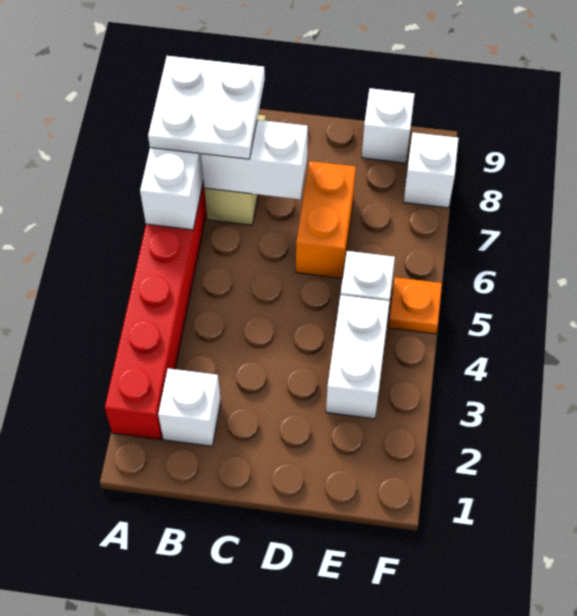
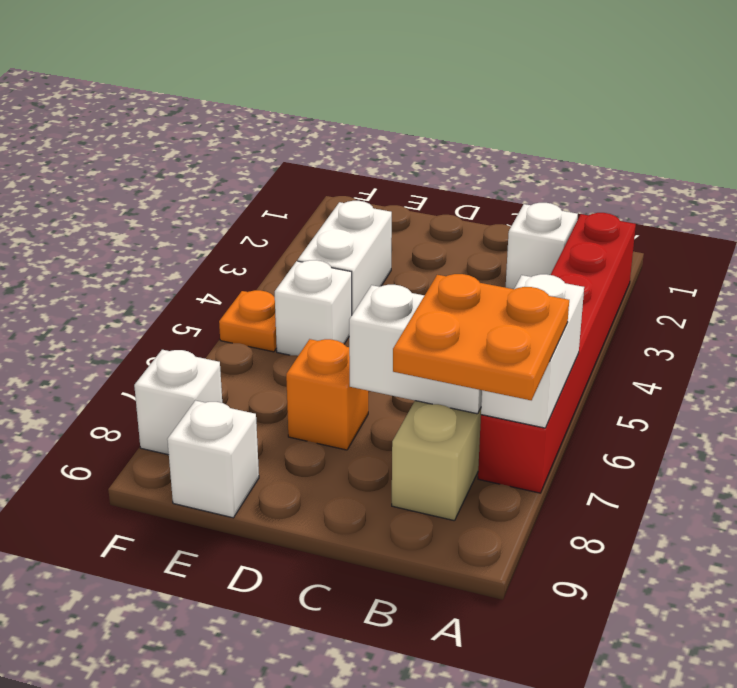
white 2x2 plate [148,56,265,159] -> orange 2x2 plate [393,274,569,400]
orange 1x2 brick [296,161,356,278] -> orange 1x1 brick [286,339,368,450]

